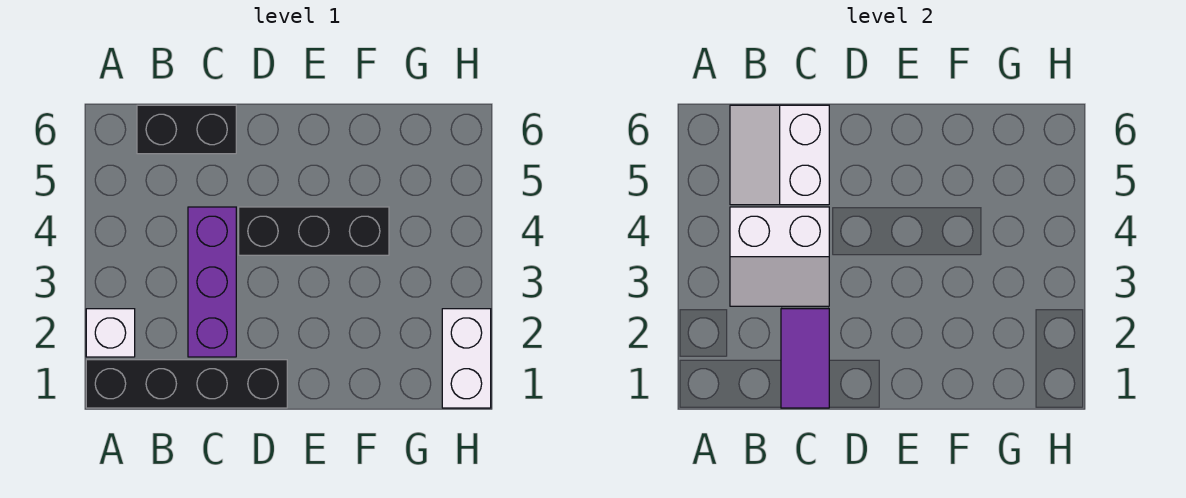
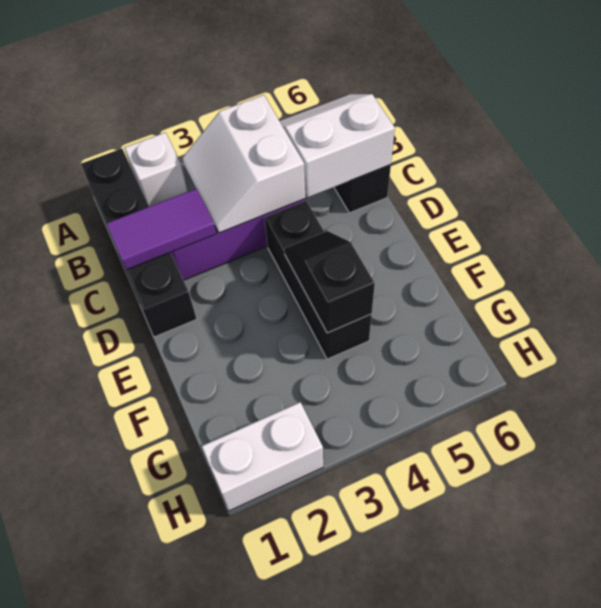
none -> black 1x2 slope [284,231,375,333]

